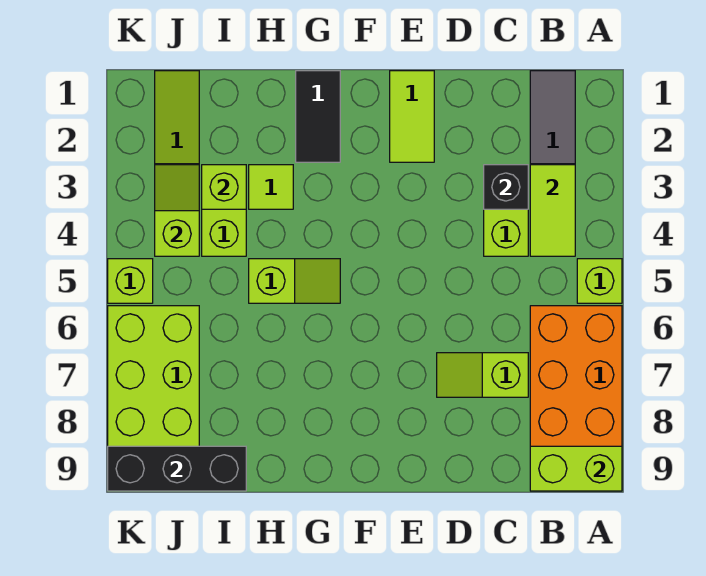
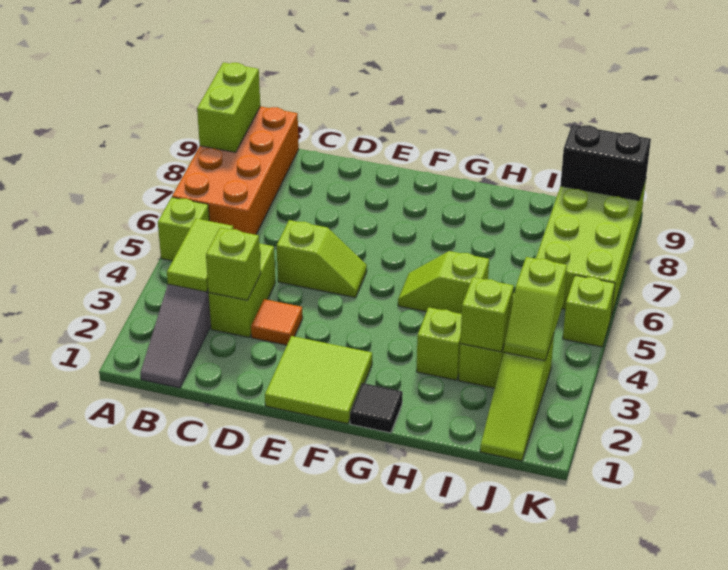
lime 1x2 brick [530,446,622,491] -> lime 1x2 brick turned to [197,62,260,152]
black 1x1 brick [484,165,528,209] -> lime 1x1 brick [206,228,261,300]
lime 1x2 slope [437,353,528,397] -> lime 1x2 slope moved to [277,220,367,298]
none -> orange 1x1 tile [251,299,303,345]
lime 1x2 tile [390,71,434,162] -> lime 2x2 tile [265,336,372,424]
black 1x2 tile [296,71,340,162] -> black 1x1 tile [350,383,403,433]
lime 1x1 tile [249,165,293,209] -> lime 1x1 brick [417,307,462,380]
black 1x3 brick [108,446,246,491] -> black 1x2 brick [560,125,651,200]

